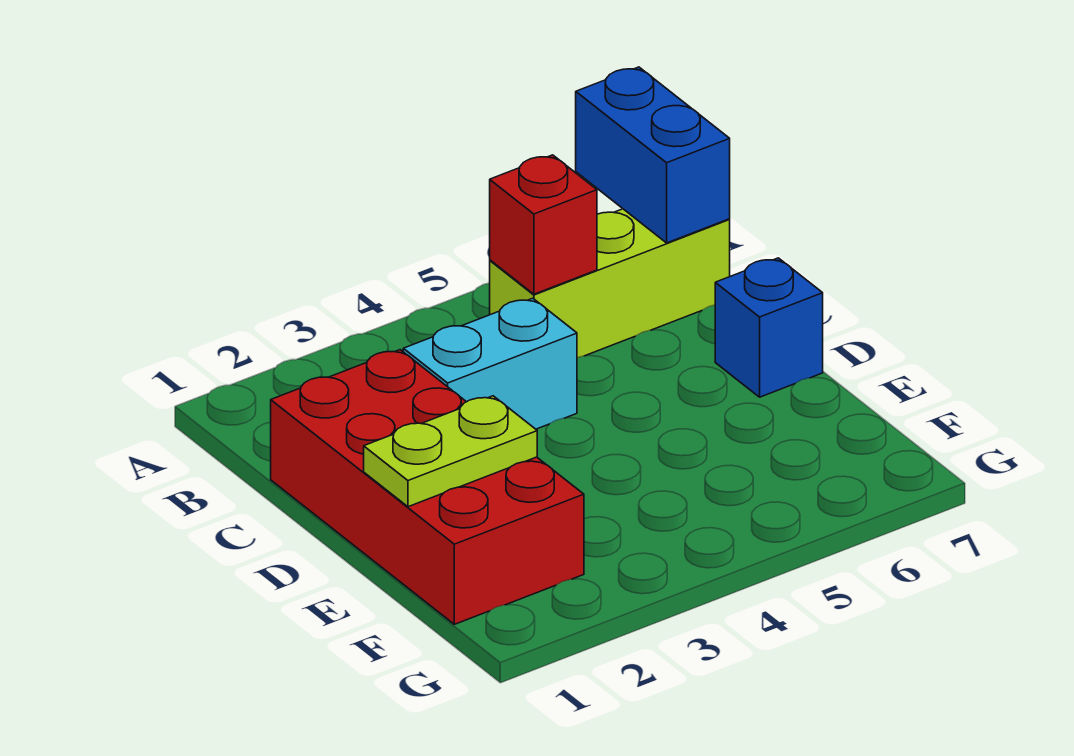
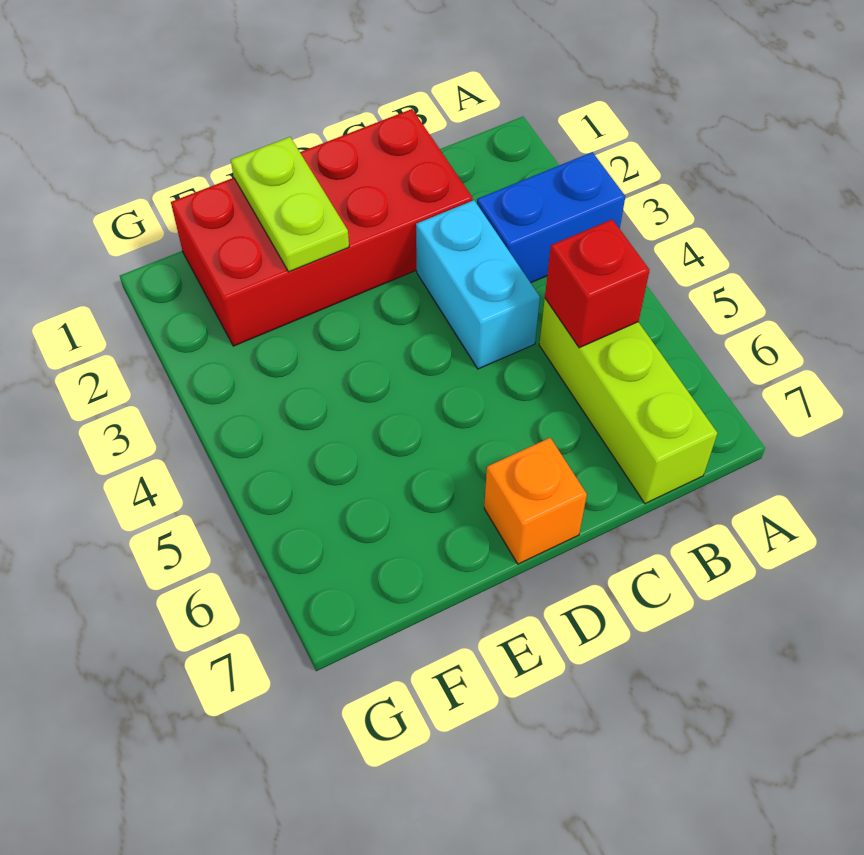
blue 1x2 brick [576,67,730,243] -> blue 1x2 brick moved to [477,152,625,283]
blue 1x1 brick [715,258,823,397] -> orange 1x1 brick [484,438,587,564]

